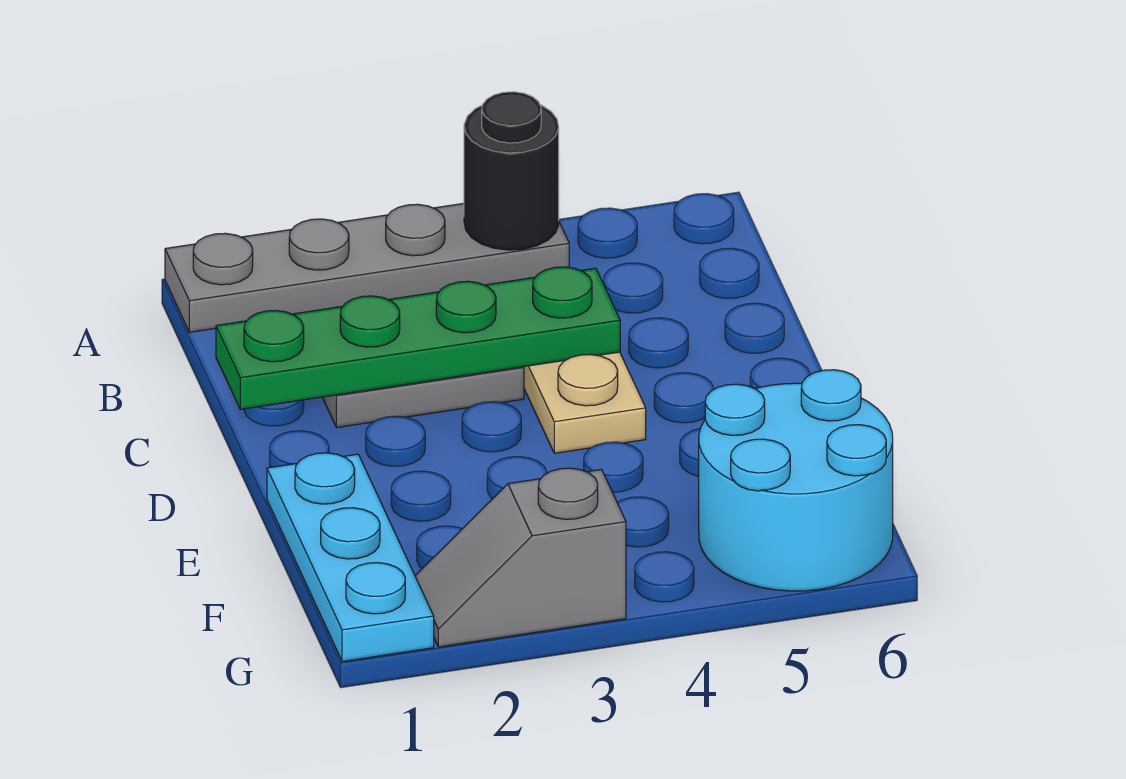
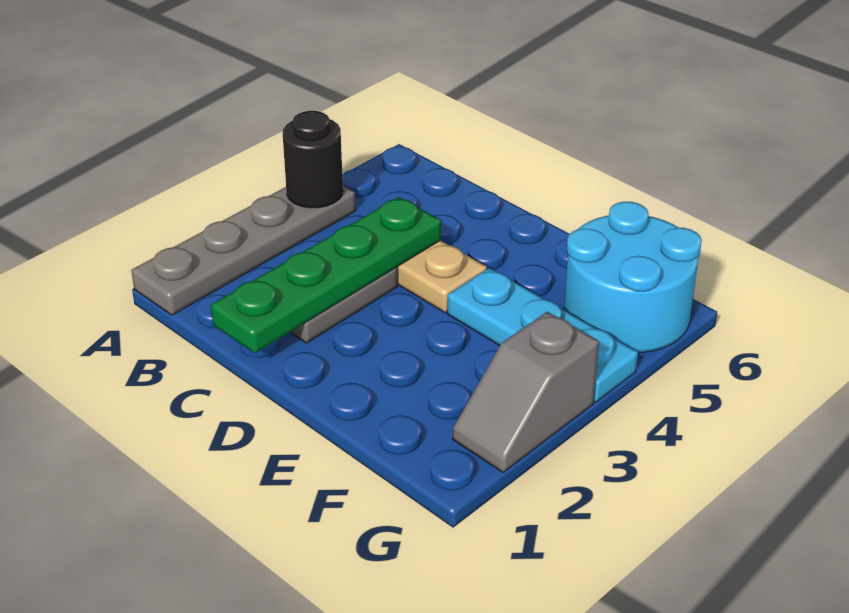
cyan 1x3 plate [267,453,434,662] -> cyan 1x3 plate moved to [447,268,638,402]

